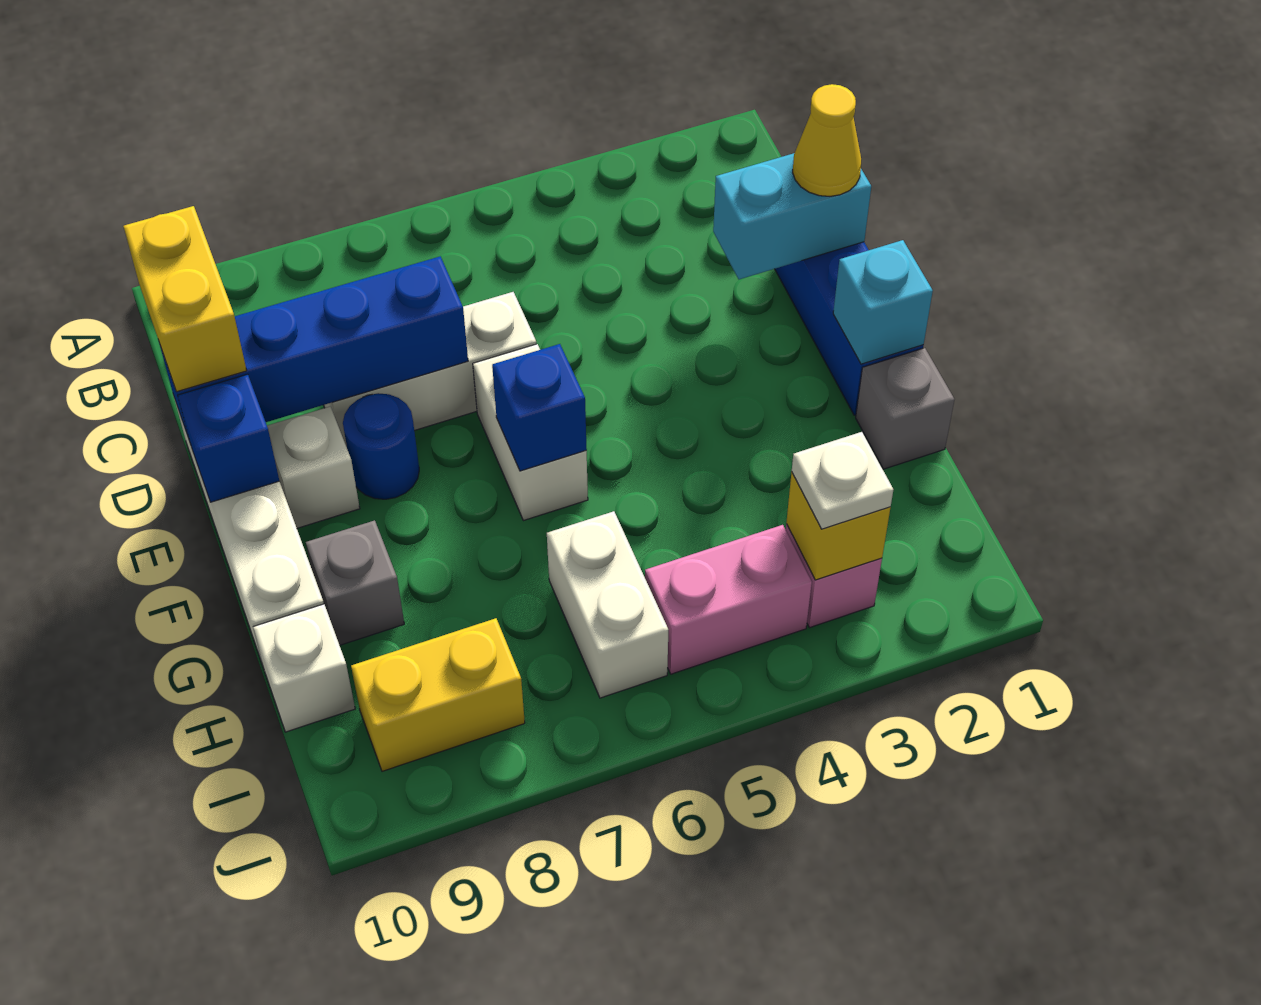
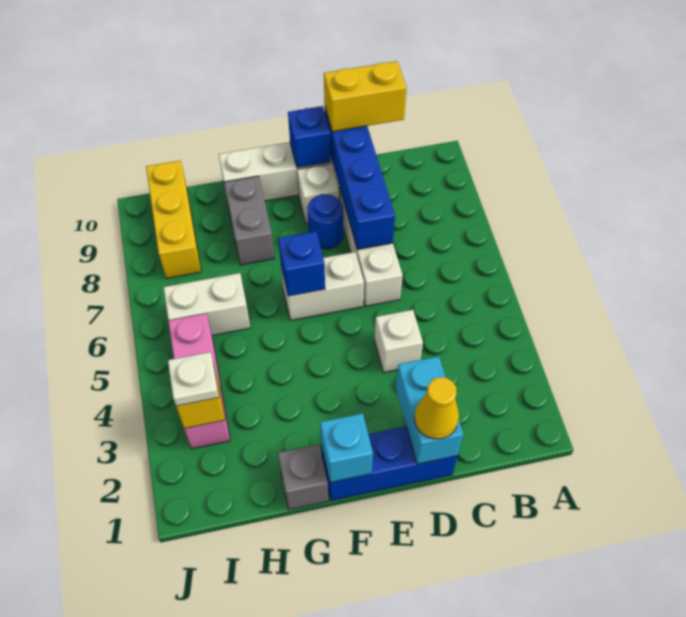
grey 1x1 brick [306,520,404,645] -> grey 1x2 brick [224,176,275,265]
white 1x1 brick [253,604,355,732] -> white 1x1 brick moved to [374,310,423,373]
yellow 1x2 brick [351,618,525,771] -> yellow 1x3 brick [146,161,201,279]

